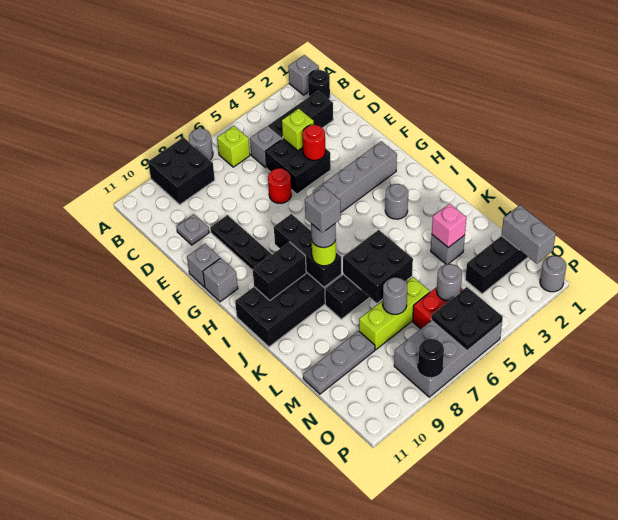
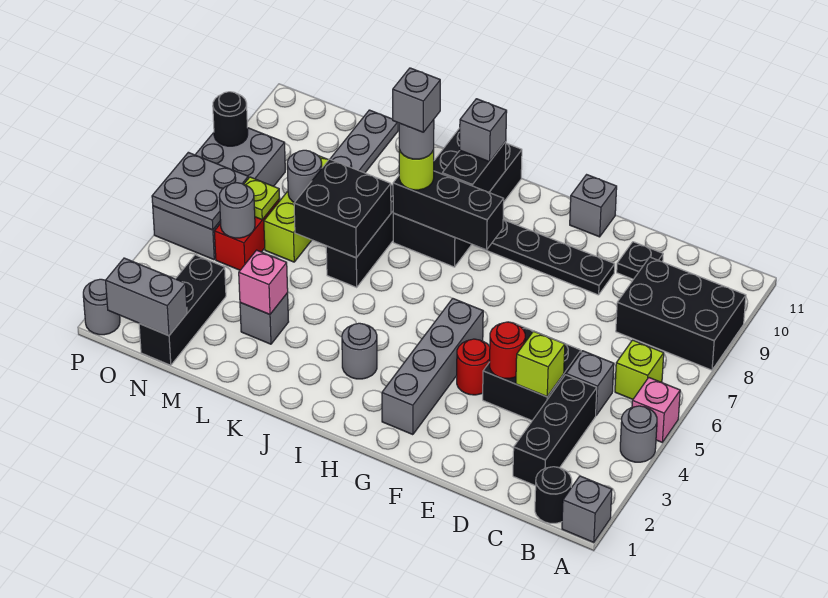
none -> pink 1x1 brick [632,378,680,442]
grey 1x1 round brick [189,129,213,160] -> grey 1x1 round brick moved to [620,406,657,462]
black 2x2 brick [148,137,215,205] -> black 2x3 brick [616,257,746,370]
grey 1x1 plate [177,214,209,245] -> black 1x1 plate [617,242,663,279]
red 1x1 round brick [268,168,291,203] -> red 1x1 round brick moved to [457,339,490,395]
grey 1x1 brick [203,258,238,302] -> grey 1x1 brick moved to [460,99,507,162]
none -> lime 1x1 plate [244,177,280,220]
black 2x2 plate [431,287,503,351] -> grey 2x2 plate [152,152,248,230]

